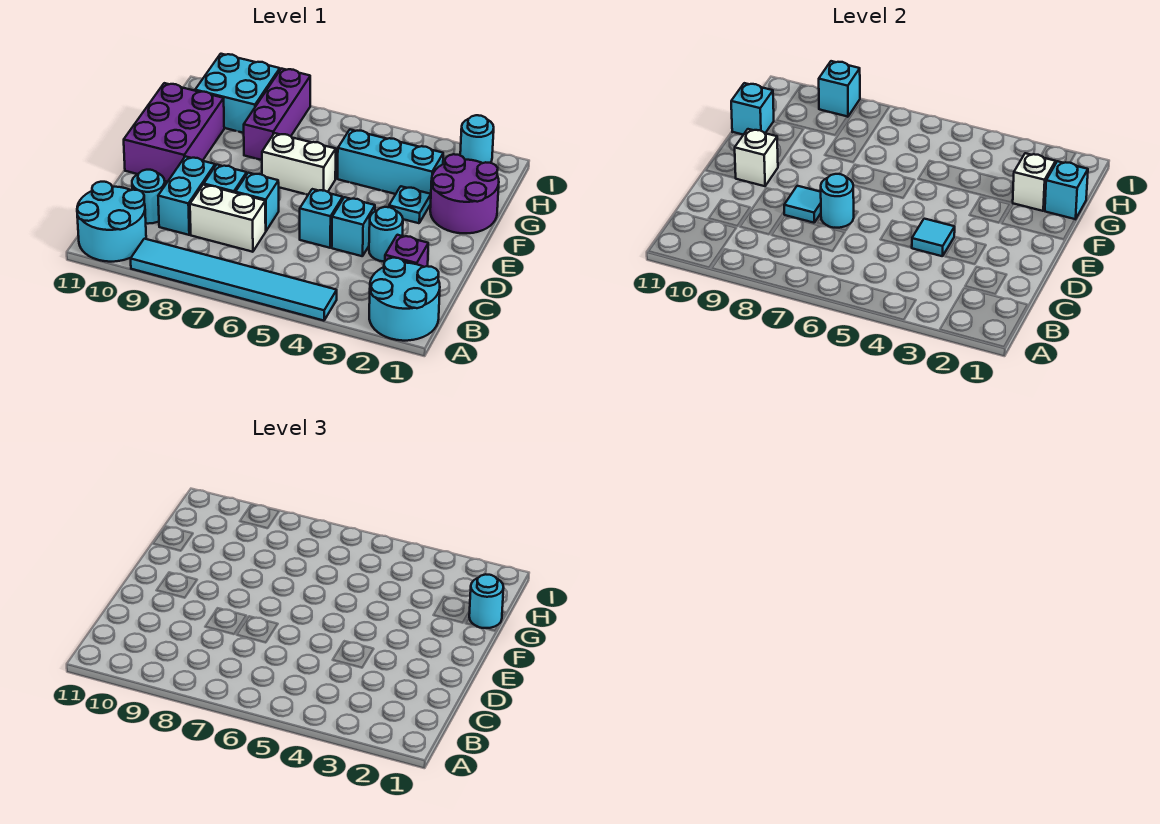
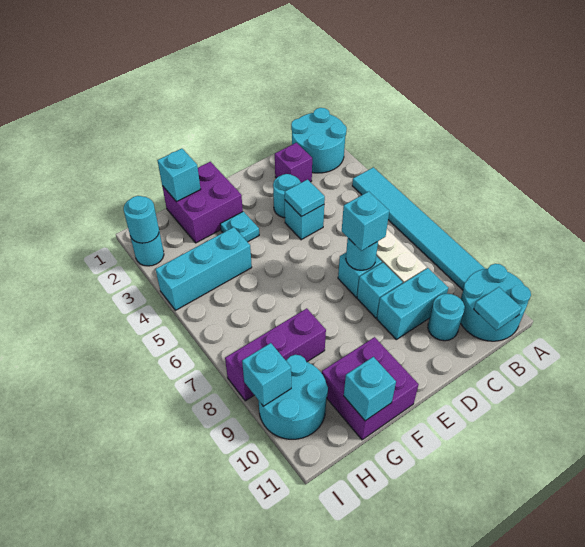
cyan 1x1 brick [300,189,343,248] -> cyan 1x1 brick moved to [342,191,389,251]
cyan 1x1 tile [784,186,821,223] -> cyan 1x1 tile moved to [474,287,522,330]
purple 2x3 brick [124,83,224,182] -> purple 2x2 brick [322,337,419,440]
white 1x1 brick [735,129,778,186] -> none
purple 2x2 round brick [430,154,499,233] -> purple 2x2 brick [162,162,243,243]
white 1x2 brick [262,133,336,195] -> none
cyan 1x1 round brick [469,574,504,628] -> cyan 1x1 round brick moved to [124,196,159,243]
white 1x1 brick [1013,153,1056,211] -> none
cyan 1x3 brick [338,130,443,194] -> cyan 1x3 brick turned to [155,227,252,310]
cyan 2x2 brick [195,54,280,133] -> cyan 2x2 round brick [259,355,328,439]

